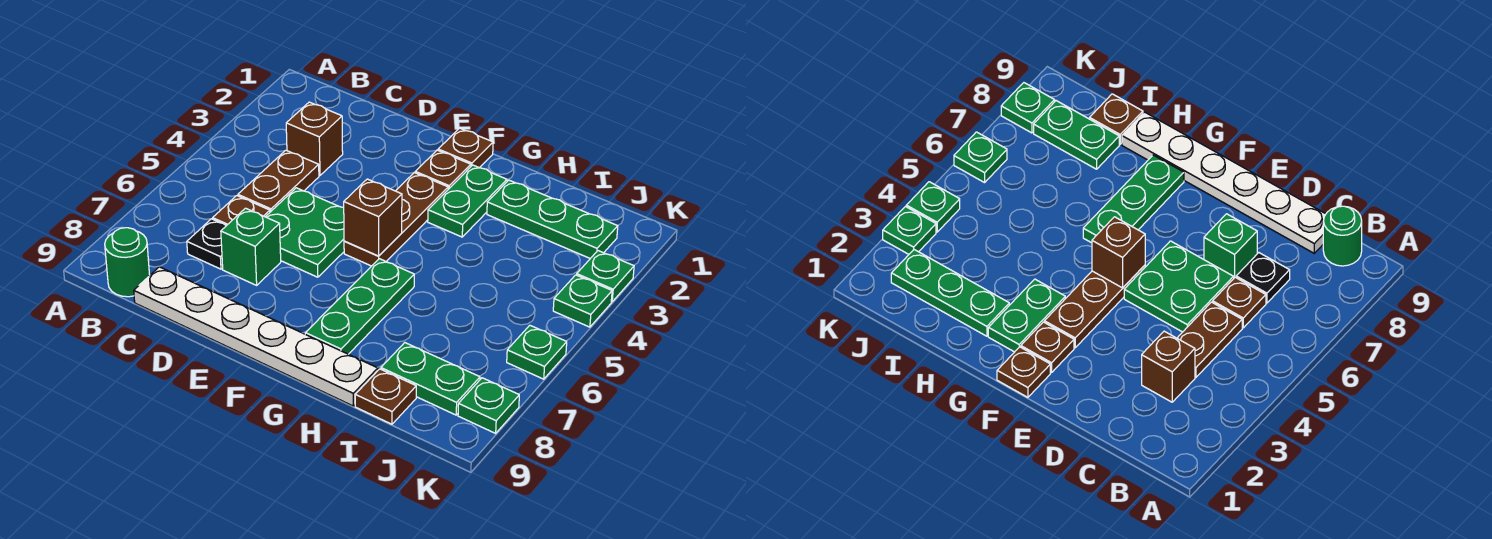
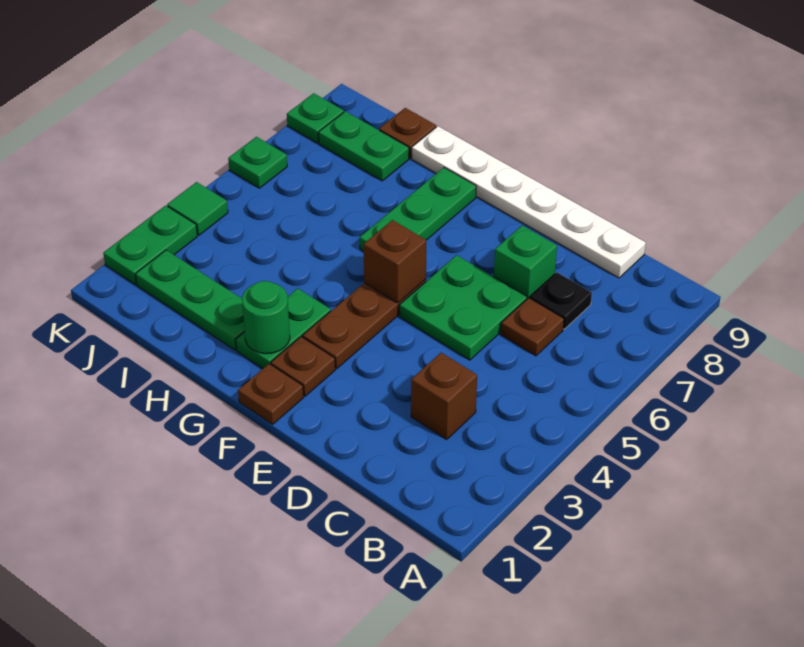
green 1x1 round brick [105,228,150,297] -> green 1x1 round brick moved to [242,281,290,354]
brown 1x2 plate [238,150,319,212] -> none
green 1x1 plate [577,251,634,302] -> green 1x2 plate [103,205,197,285]
green 1x1 plate [553,275,612,327] -> green 1x1 tile [167,182,228,235]

